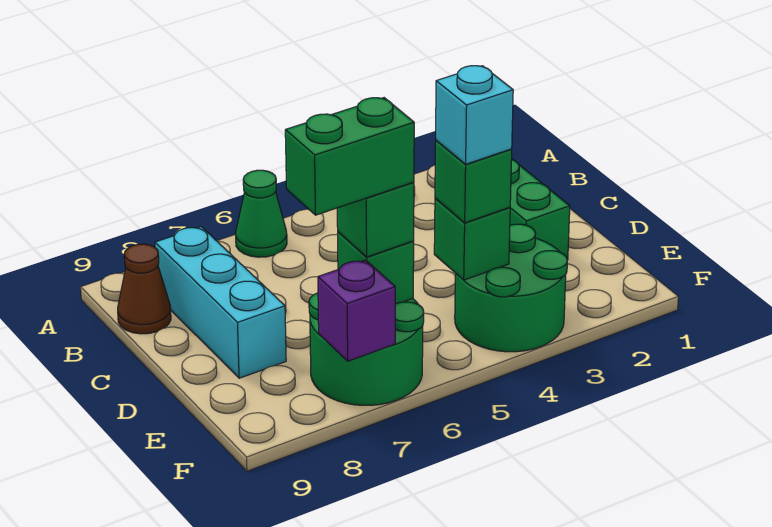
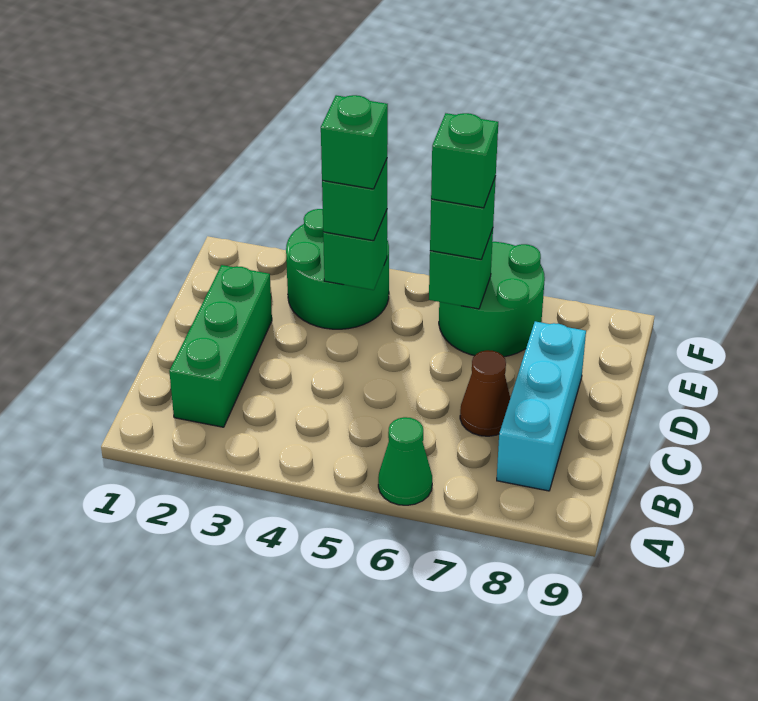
brown 1x1 cone [118,244,171,334] -> brown 1x1 cone moved to [460,350,510,436]
cyan 1x1 brick [436,66,513,164] -> green 1x1 brick [321,95,388,189]
green 1x2 brick [285,98,414,215] -> green 1x1 brick [431,113,498,208]
purple 1x1 brick [318,260,395,361] -> none

